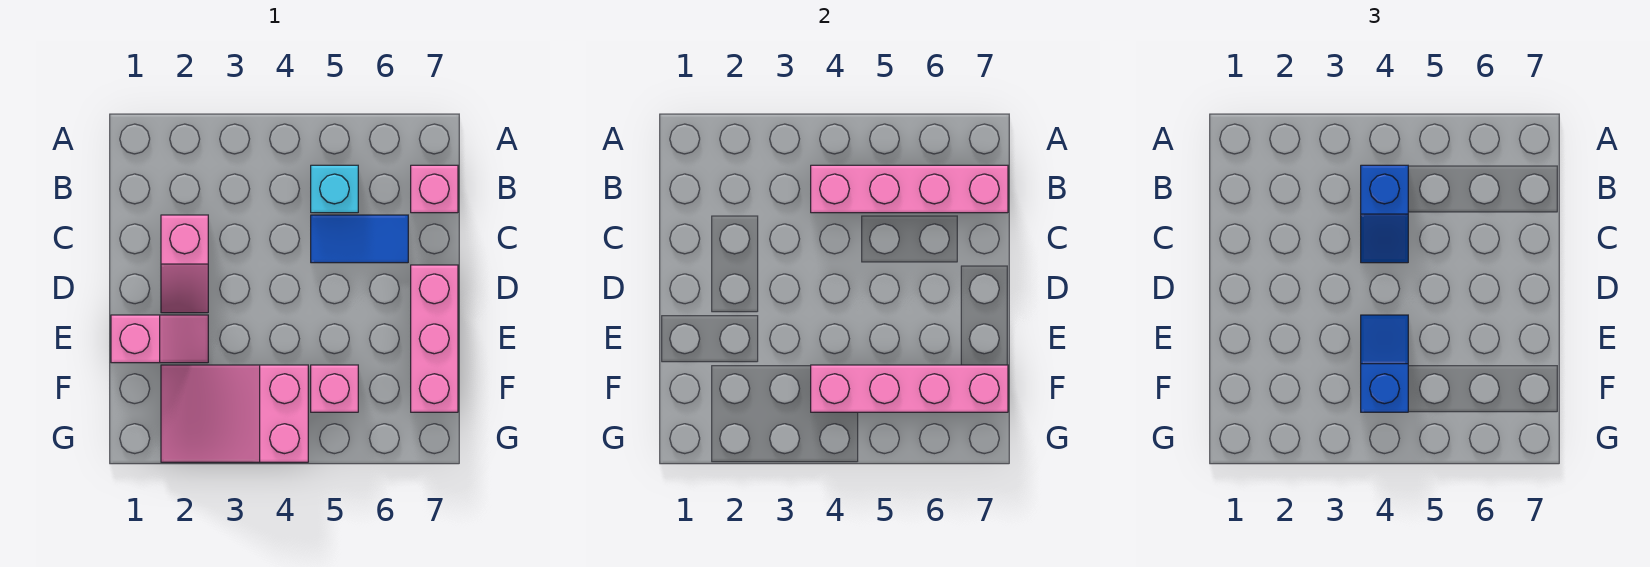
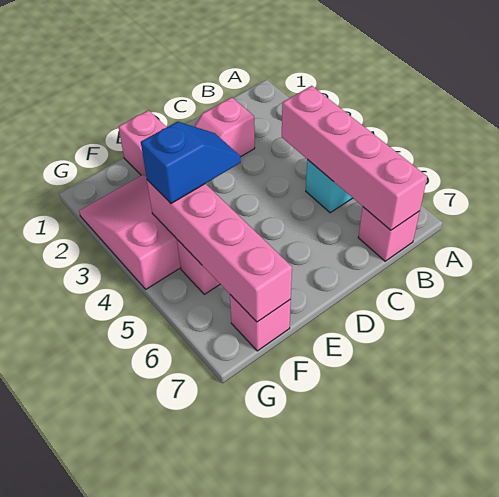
blue 1x2 slope [1361,165,1408,263] -> none
blue 1x2 tile [311,215,408,263] -> none
pink 1x3 brick [411,265,458,412] -> pink 1x1 brick [230,295,291,351]

